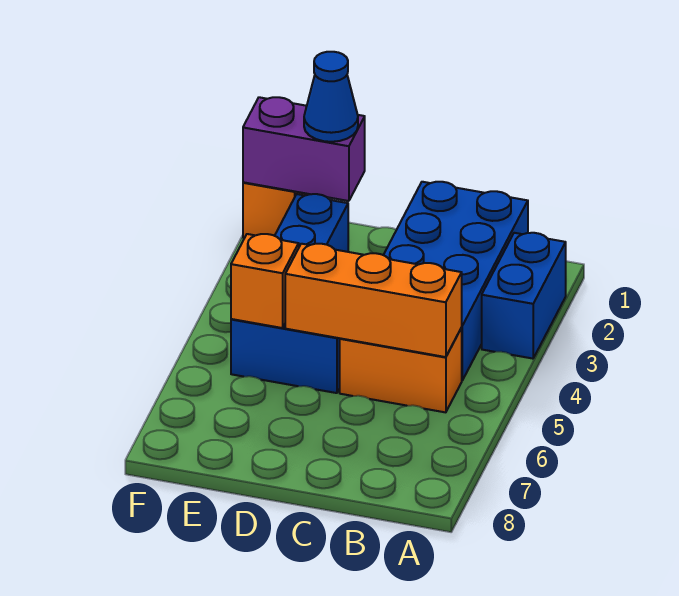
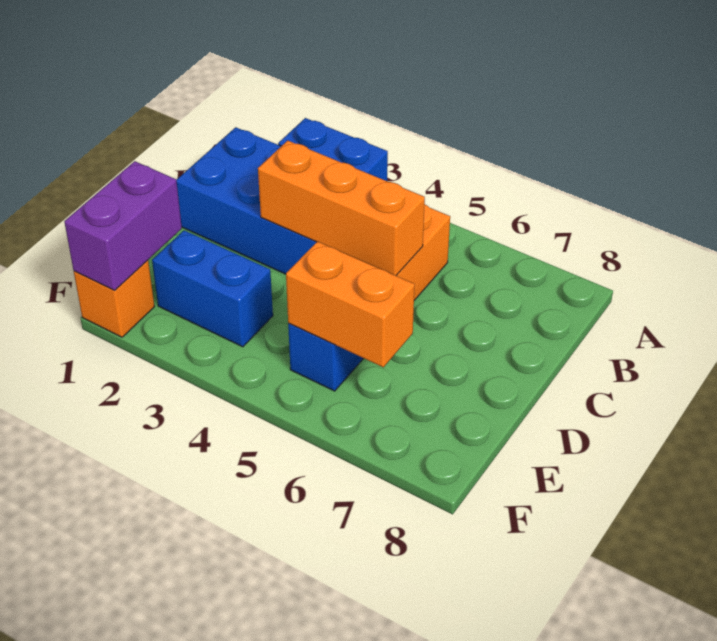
orange 1x3 brick [285,244,462,357] -> orange 1x3 brick turned to [258,140,425,276]
blue 1x1 cone [304,52,358,142] -> none
orange 1x1 brick [231,234,299,328] -> orange 1x2 brick [286,241,415,367]

